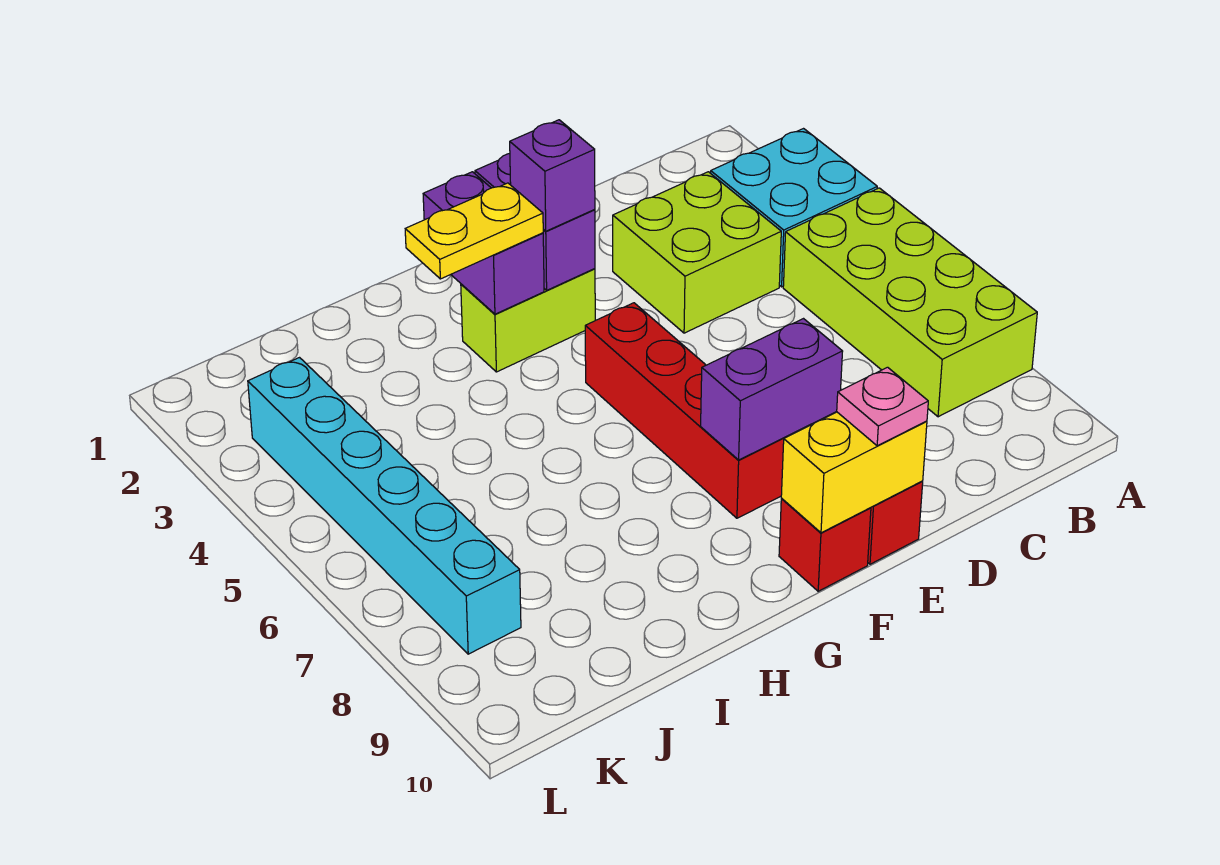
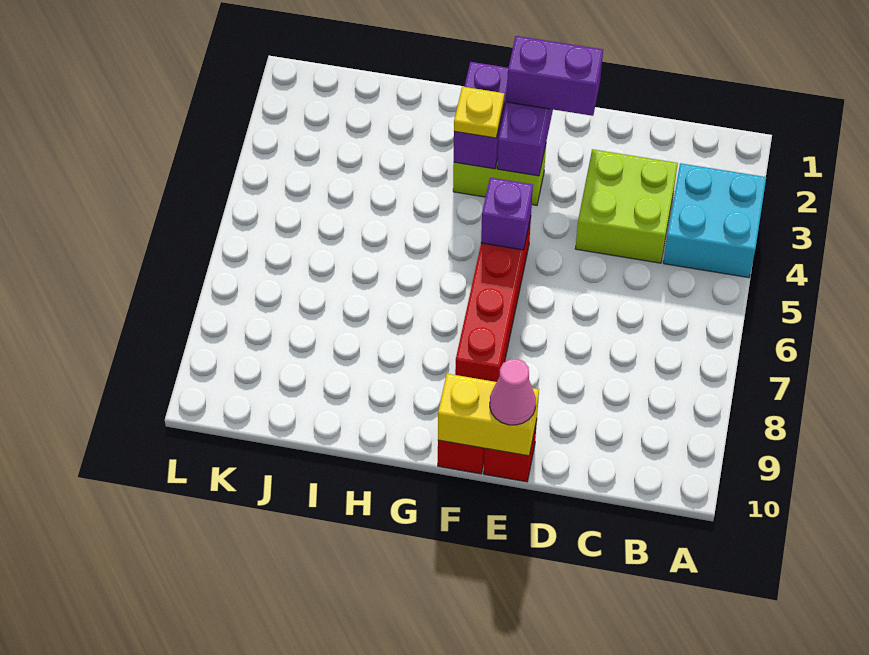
lime 2x4 brick [783,188,1037,417] -> none
purple 1x2 brick [701,319,843,460] -> purple 1x2 brick moved to [507,36,603,116]
pink 1x1 plate [837,367,928,446] -> pink 1x1 cone [490,359,536,425]
purple 1x1 brick [510,120,595,231] -> purple 1x1 brick moved to [481,178,533,250]
yellow 1x2 plate [405,183,543,279] -> yellow 1x1 plate [454,87,504,138]
cyan 1x6 brick [248,358,521,654] -> none

